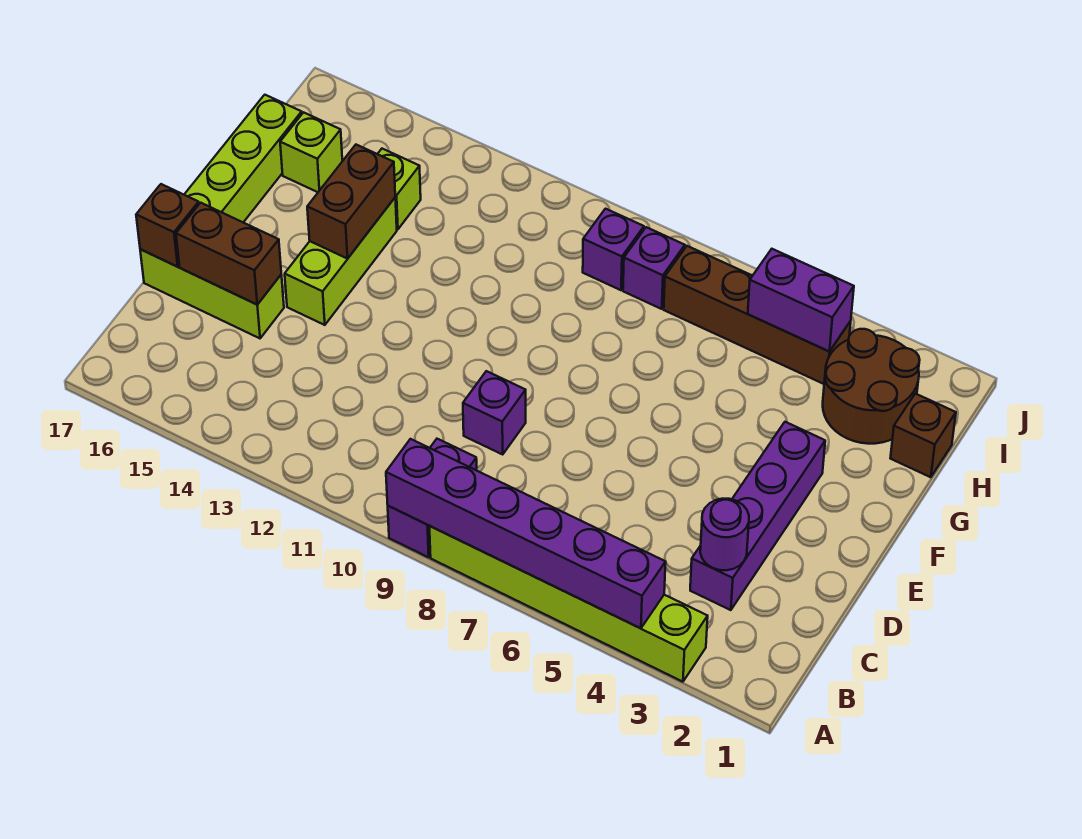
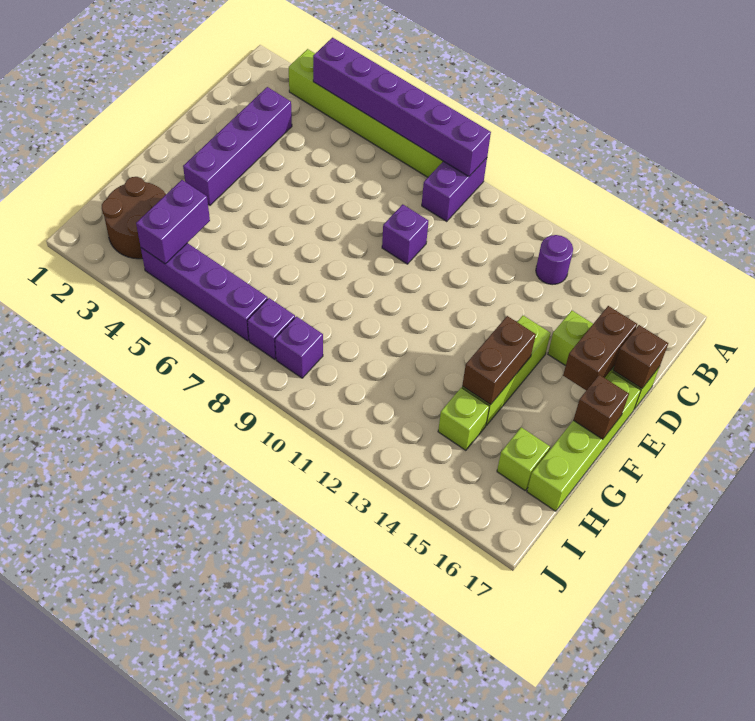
purple 1x1 round brick [700,499,749,570] -> purple 1x1 round brick moved to [536,235,573,285]
brown 1x2 brick [176,203,281,304] -> brown 1x2 brick turned to [563,306,637,390]
brown 1x1 brick [890,394,956,477] -> brown 1x1 brick moved to [574,375,629,439]
brown 1x4 brick [664,246,851,384] -> purple 1x4 brick [141,243,268,341]
purple 1x2 brick [748,249,854,352] -> purple 1x2 brick turned to [136,180,210,264]

